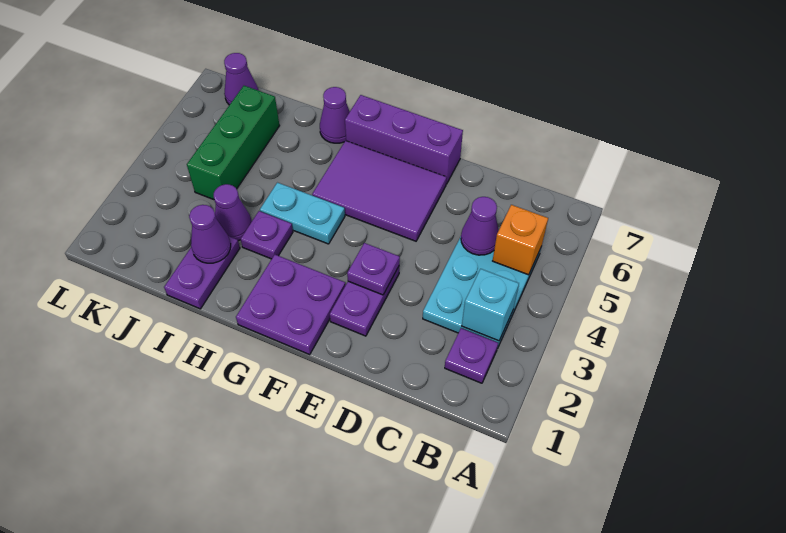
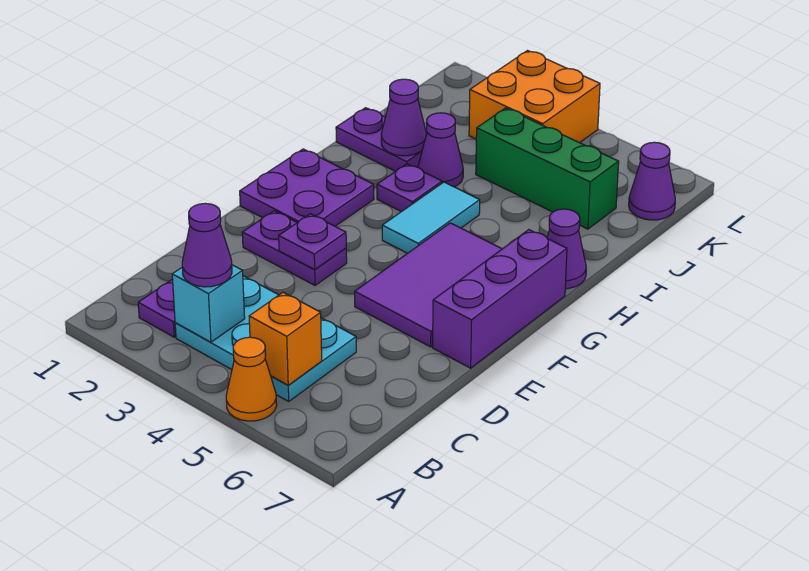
none -> orange 1x1 cone [226,337,277,421]
purple 1x1 cone [461,197,499,255] -> purple 1x1 cone moved to [182,203,232,287]
cyan 1x2 plate [260,183,345,244] -> cyan 1x2 tile [382,182,480,253]
none -> orange 2x2 brick [469,51,600,143]

